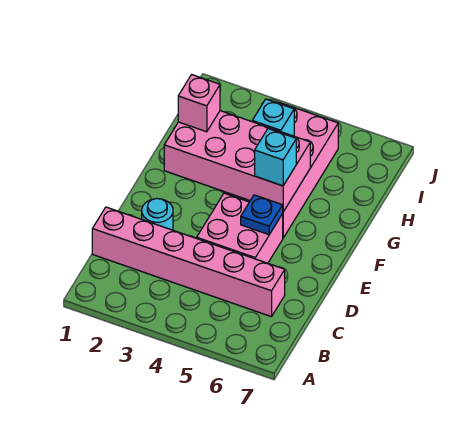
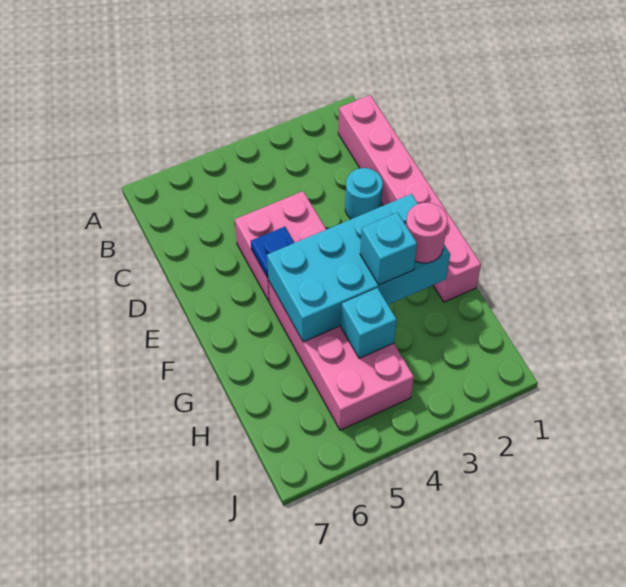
pink 1x6 brick [92,207,285,317] -> pink 1x6 brick turned to [338,95,481,302]
pink 2x4 brick [164,111,310,212] -> cyan 2x4 brick [267,194,450,342]
cyan 1x1 brick [255,129,296,186] -> cyan 1x1 brick moved to [360,213,417,285]
pink 1x1 brick [178,75,220,132] -> pink 1x1 round brick [406,203,447,263]

